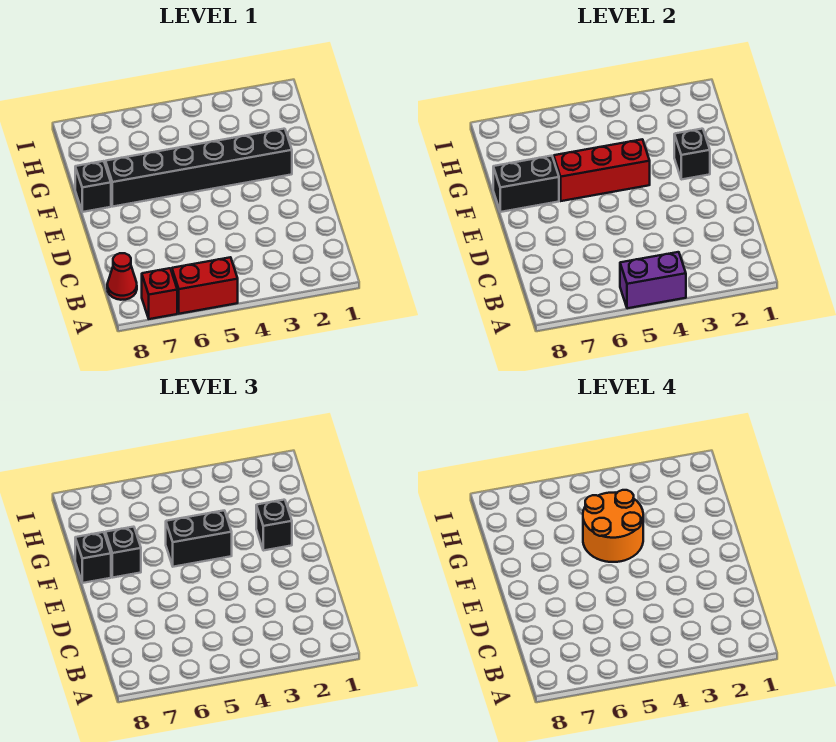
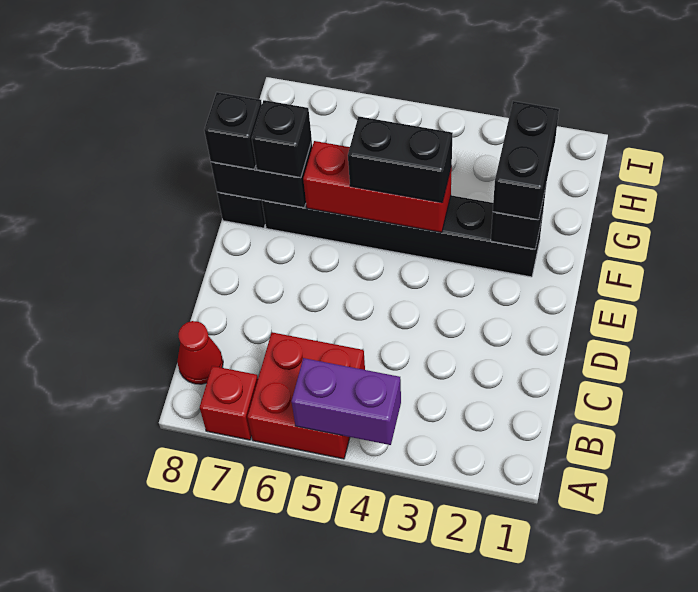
red 1x2 brick [172,257,238,314] -> red 2x2 brick [247,332,365,459]
black 1x1 brick [256,500,292,551] -> black 1x2 brick [493,101,559,220]
orange 2x2 round brick [583,490,643,562] -> none

